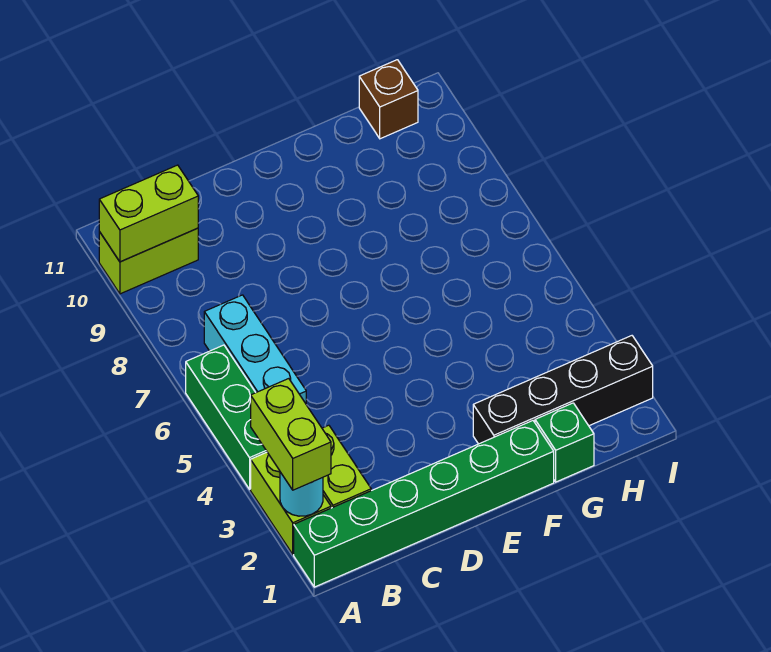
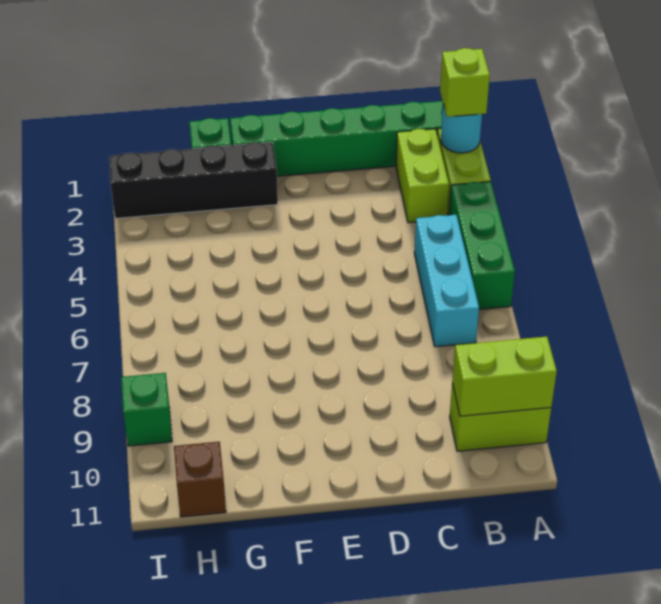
lime 1x2 brick [251,379,331,490] -> lime 1x1 brick [440,48,490,117]
none -> green 1x1 brick [121,373,172,446]

